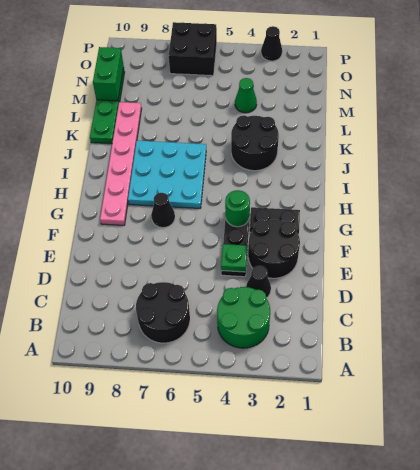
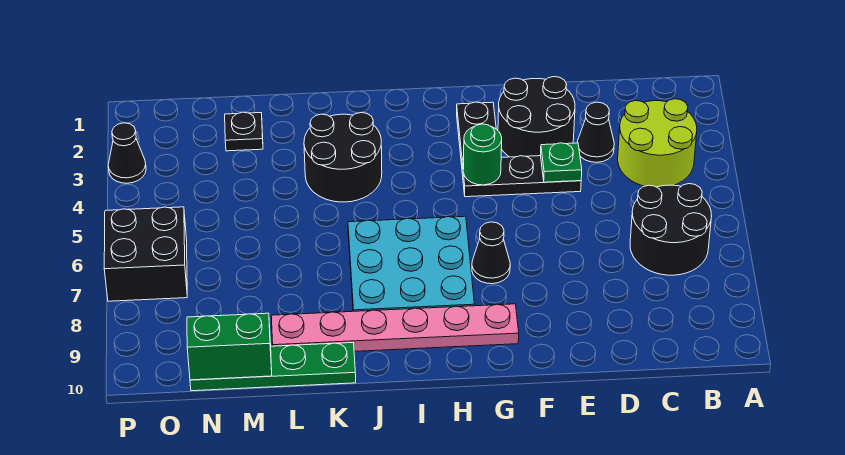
green 2x2 round brick [217,287,270,348] -> lime 2x2 round brick [618,99,697,187]
none -> black 1x1 plate [225,112,263,151]
green 1x1 cone [235,78,257,113] -> none

